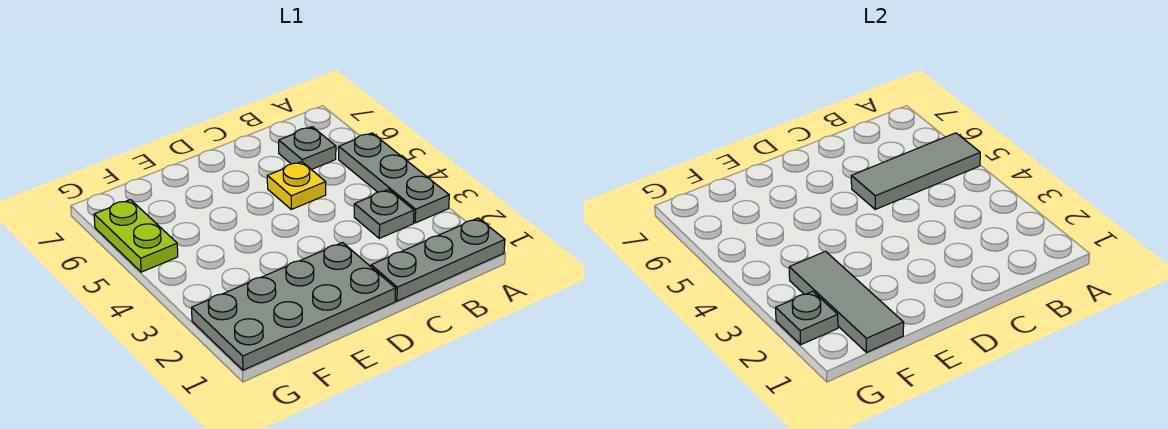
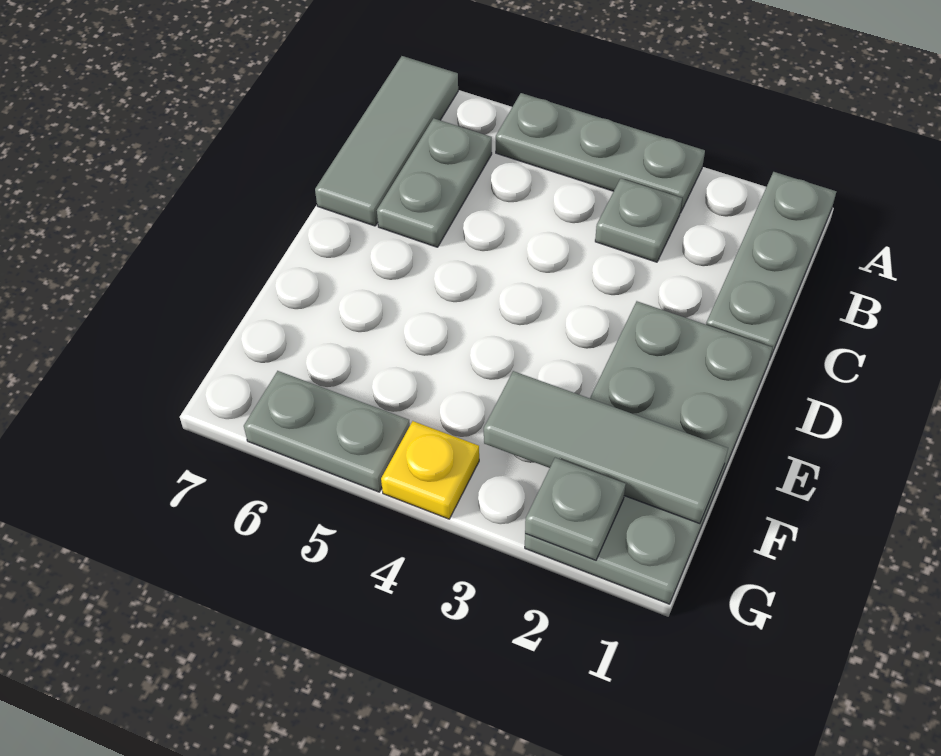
grey 1x3 tile [851,133,980,209] -> grey 1x3 tile moved to [315,56,458,226]
grey 1x1 plate [279,127,336,170] -> grey 1x2 plate [377,118,492,247]
yellow 1x1 plate [267,162,326,209] -> yellow 1x1 plate moved to [381,421,479,519]
lime 1x2 plate [94,200,178,272] -> grey 1x2 plate [244,371,410,492]

